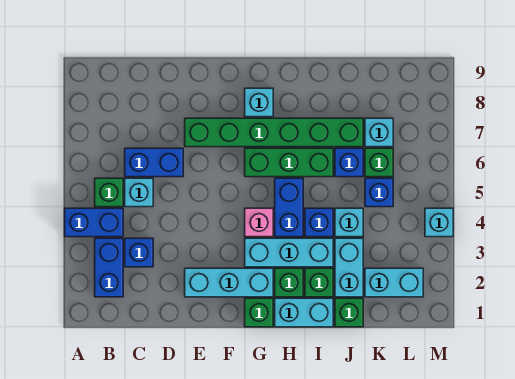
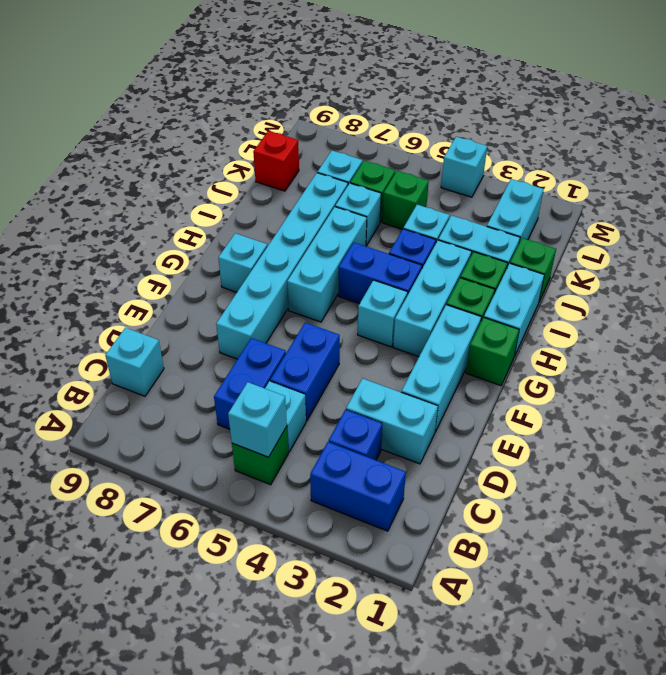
blue 1x2 brick [65,208,123,237] -> blue 1x2 brick moved to [270,323,340,421]
none -> cyan 1x1 brick [228,382,287,457]
none -> cyan 1x1 brick [105,328,164,396]
none -> cyan 1x2 brick [346,378,438,464]
green 1x6 brick [185,118,363,147] -> cyan 1x6 brick [216,173,348,359]
pink 1x1 brick [245,208,273,237] -> cyan 1x1 brick [358,280,408,347]
green 1x3 brick [245,148,333,177] -> cyan 1x3 brick [287,207,367,322]
blue 1x1 brick [335,148,363,177] -> cyan 1x1 brick [335,183,381,246]
blue 1x1 brick [365,178,393,207] -> green 1x1 brick [382,171,429,229]
none -> red 1x1 brick [253,131,299,191]

